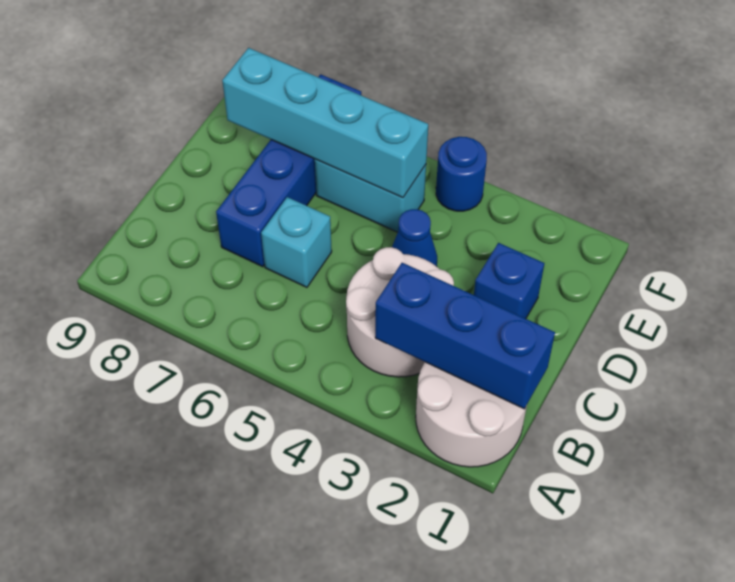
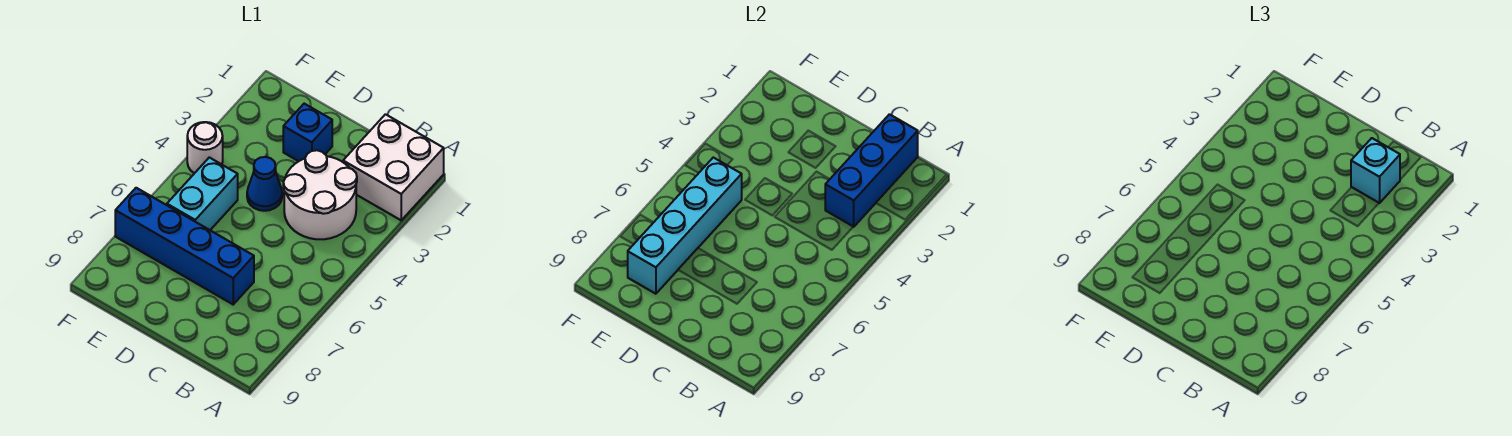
white 2x2 round brick [416,362,527,467] -> white 2x2 brick [343,114,444,220]
cyan 1x1 brick [261,197,332,287] -> cyan 1x1 brick moved to [1351,138,1400,203]
blue 1x1 round brick [436,137,487,211] -> white 1x1 round brick [187,122,223,173]

